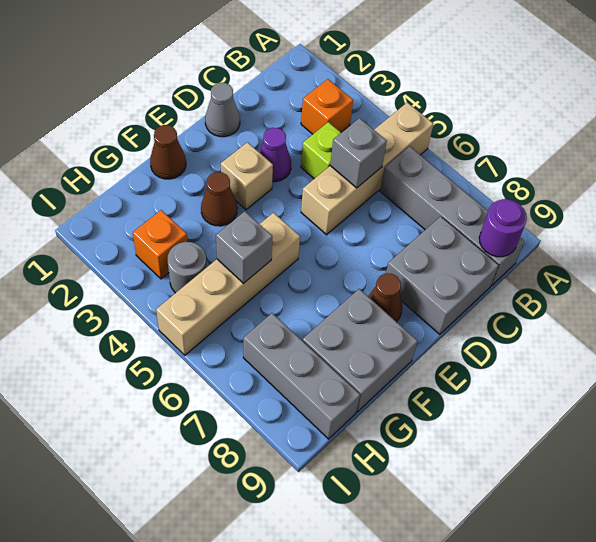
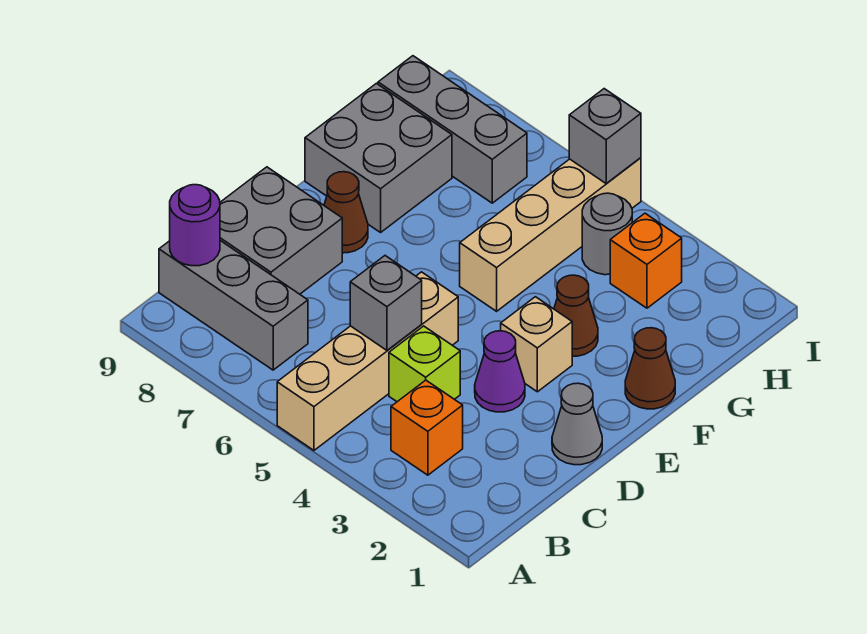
grey 1x4 brick [380,146,524,286] -> grey 1x3 brick [159,241,308,370]
grey 1x1 brick [216,211,272,284] -> grey 1x1 brick moved to [569,89,641,184]

